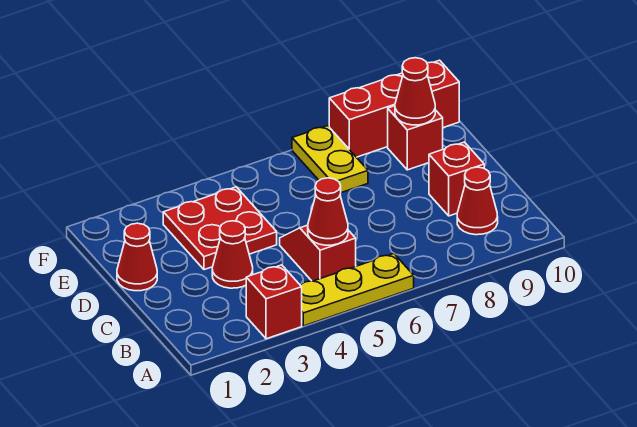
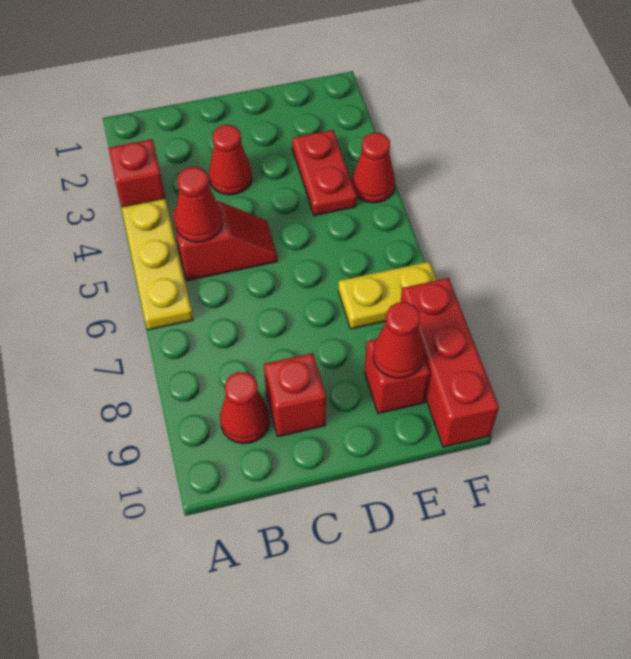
red 1x1 cone [117,223,157,291] -> red 1x1 cone moved to [352,133,395,203]
red 2x2 plate [163,187,277,270] -> red 1x2 plate [292,130,357,216]

